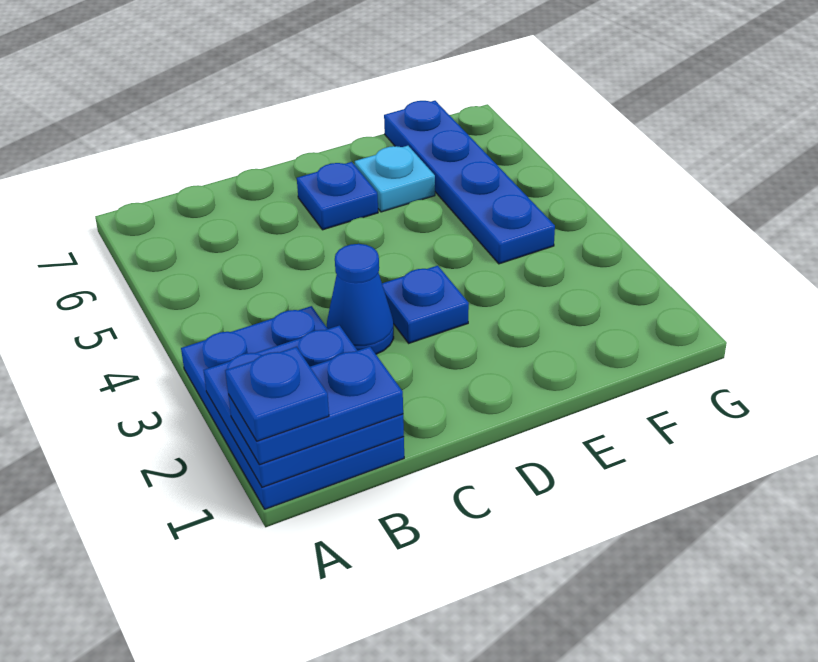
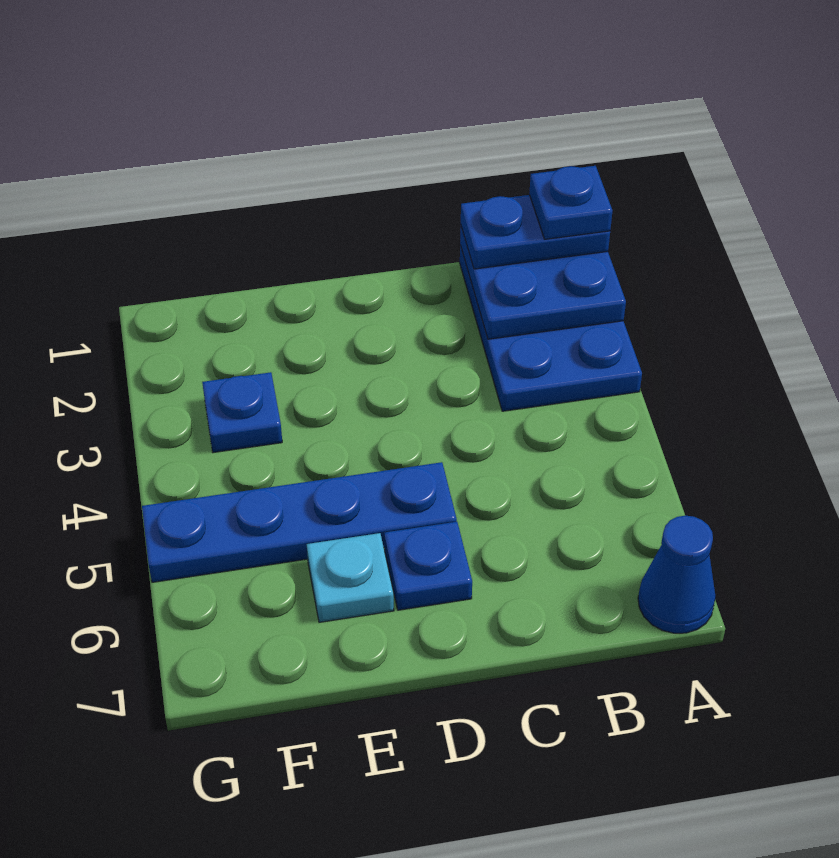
blue 1x1 cone [327,244,394,354] -> blue 1x1 cone moved to [638,516,716,633]
blue 1x1 plate [382,266,469,343] -> blue 1x1 plate moved to [202,372,282,453]
blue 1x4 plate [384,101,555,264] -> blue 1x4 plate turned to [142,462,457,582]

